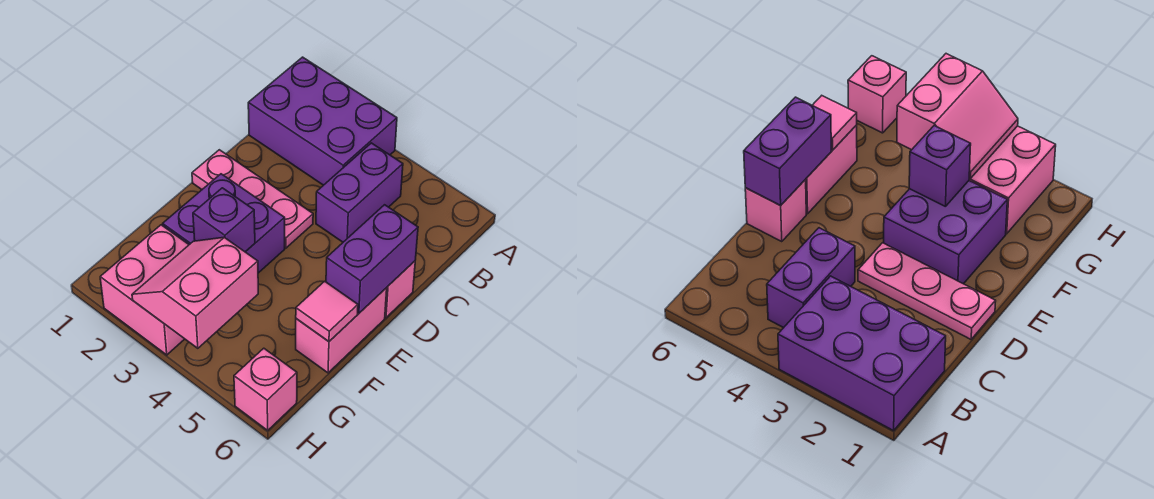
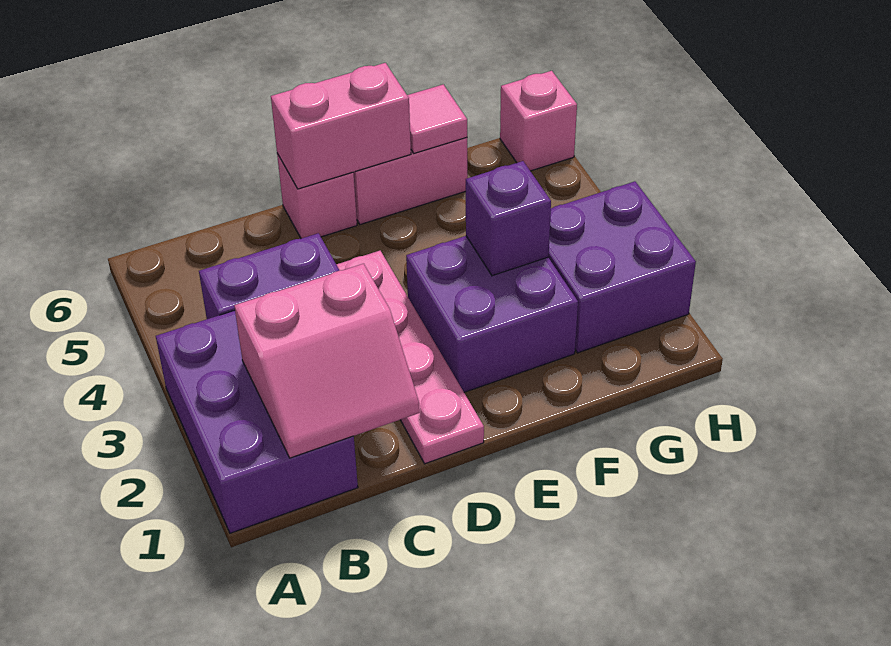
pink 1x3 plate [192,150,313,248] -> pink 1x4 plate [336,251,484,464]
purple 1x2 brick [326,205,418,313] -> pink 1x2 brick [271,63,411,189]
pink 2x2 brick [100,225,189,355] -> purple 2x2 brick [548,181,696,353]
pink 2x2 slope [132,237,258,348] -> pink 2x2 slope moved to [234,264,420,458]

